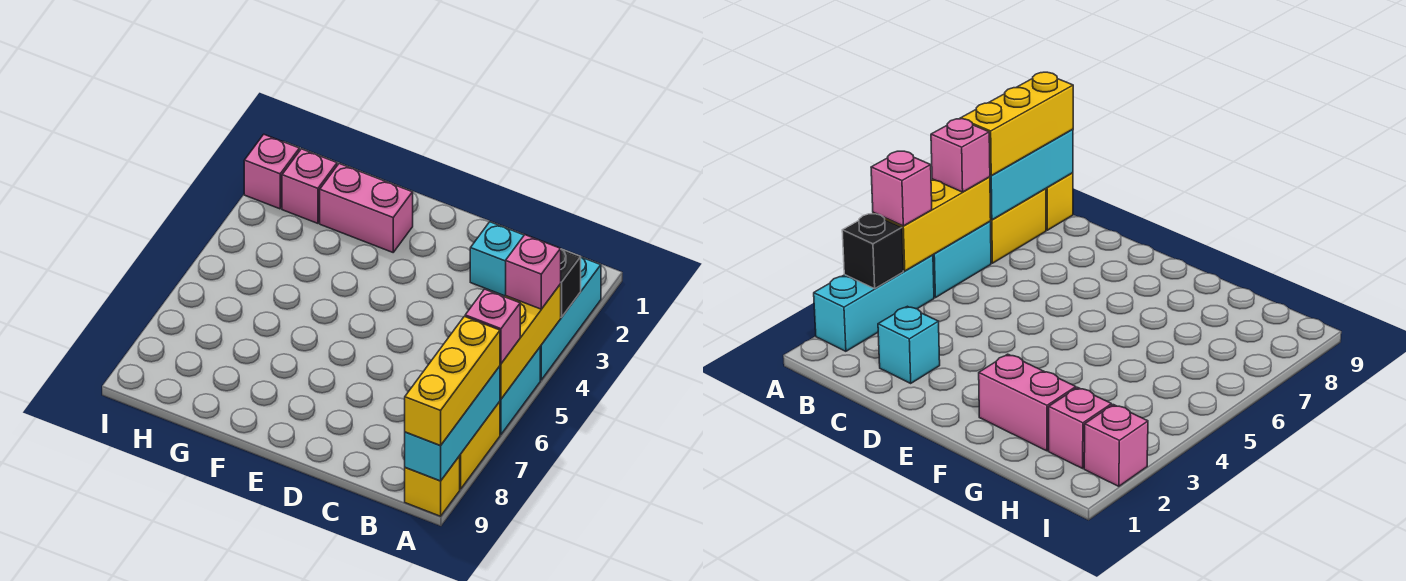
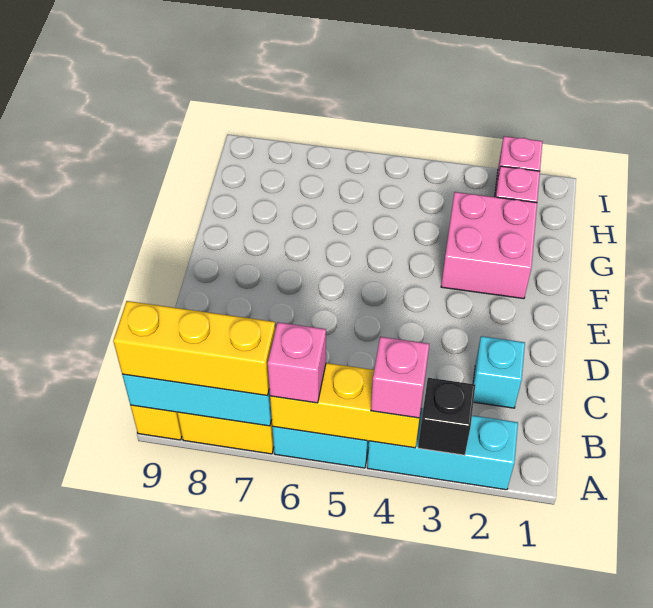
pink 1x2 brick [320,164,413,252] -> pink 2x2 brick [441,192,537,299]

